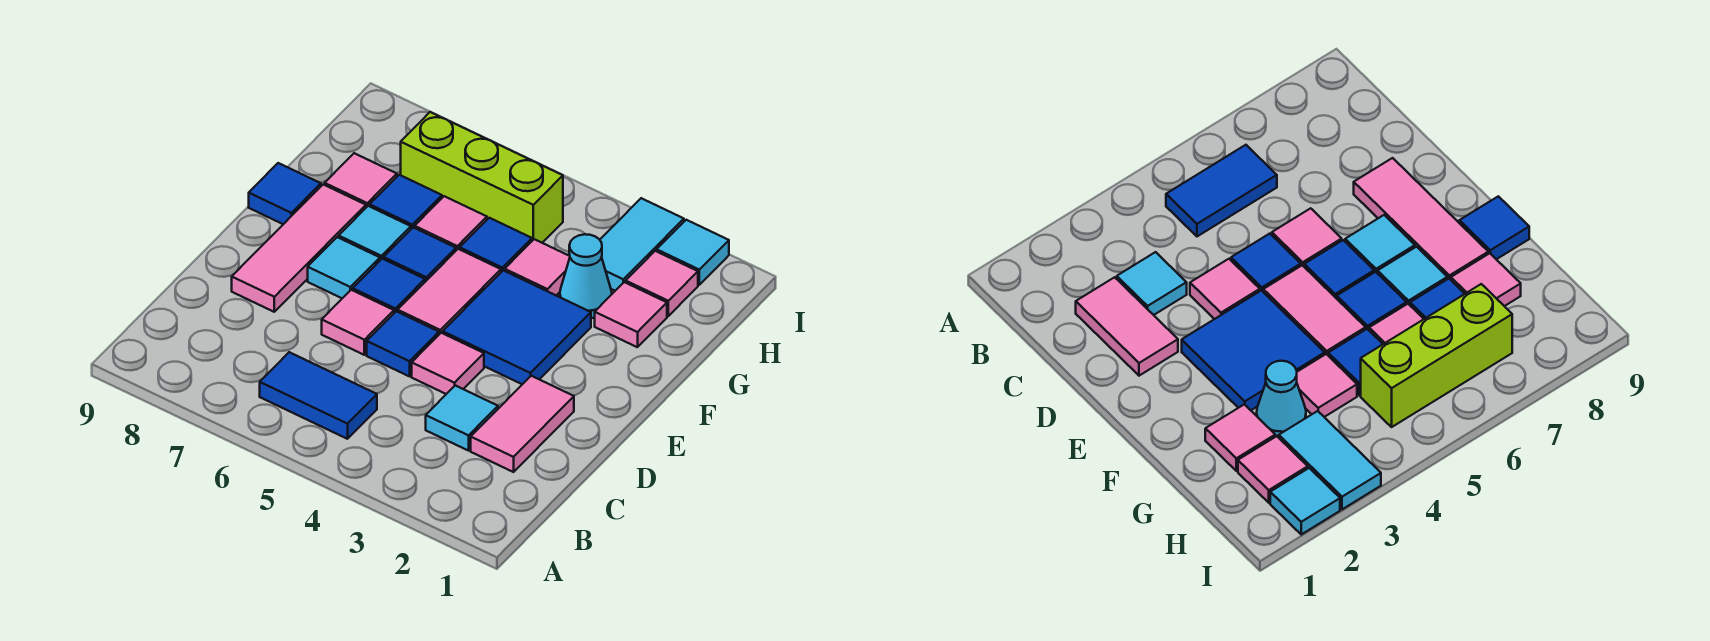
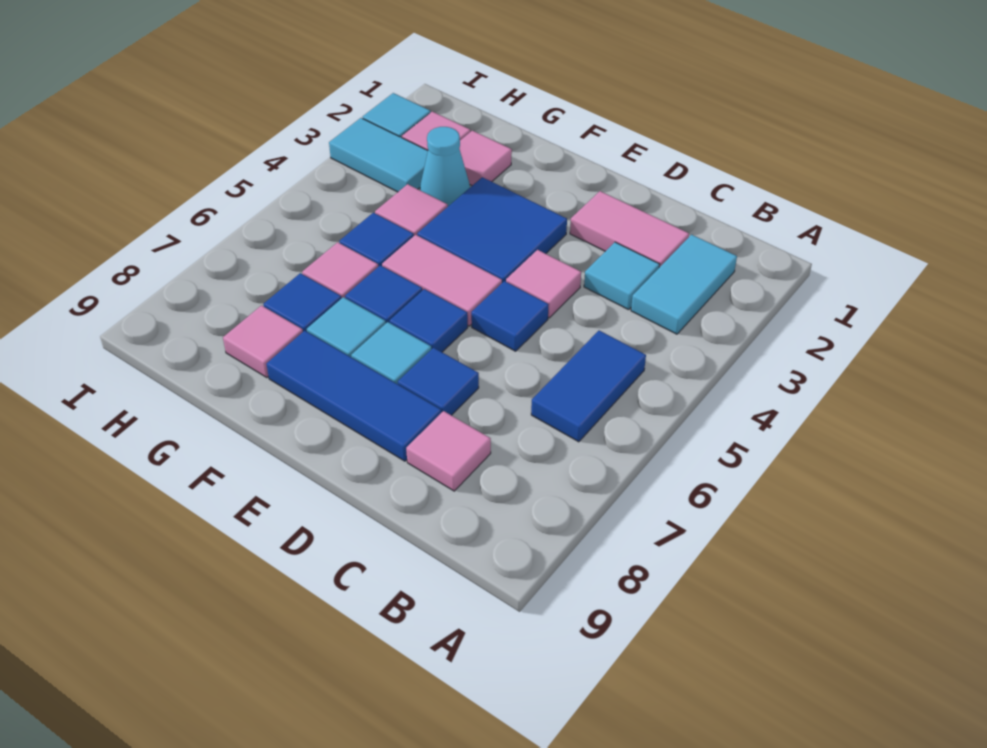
none -> cyan 1x2 tile [631,235,737,334]
pink 1x1 tile [322,290,394,355] -> pink 1x1 tile moved to [406,411,491,491]
pink 1x3 tile [232,185,366,312] -> blue 1x3 tile [266,331,441,461]
blue 1x1 tile [249,163,321,224] -> blue 1x1 tile moved to [398,348,479,415]
lime 1x3 brick [401,112,563,243] -> none

